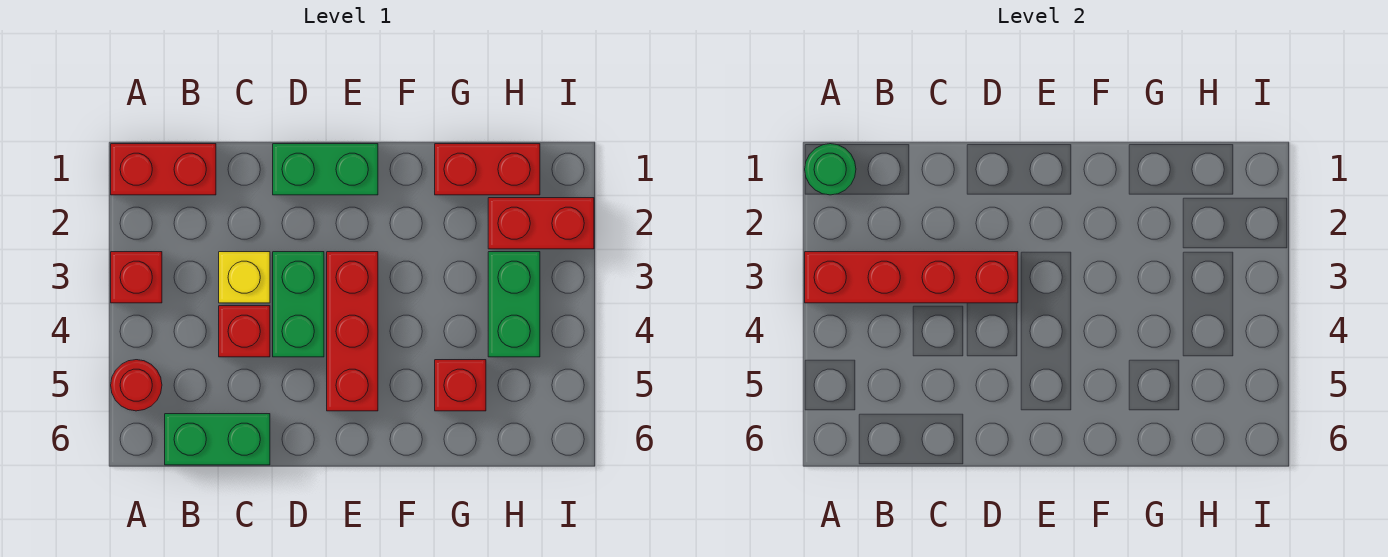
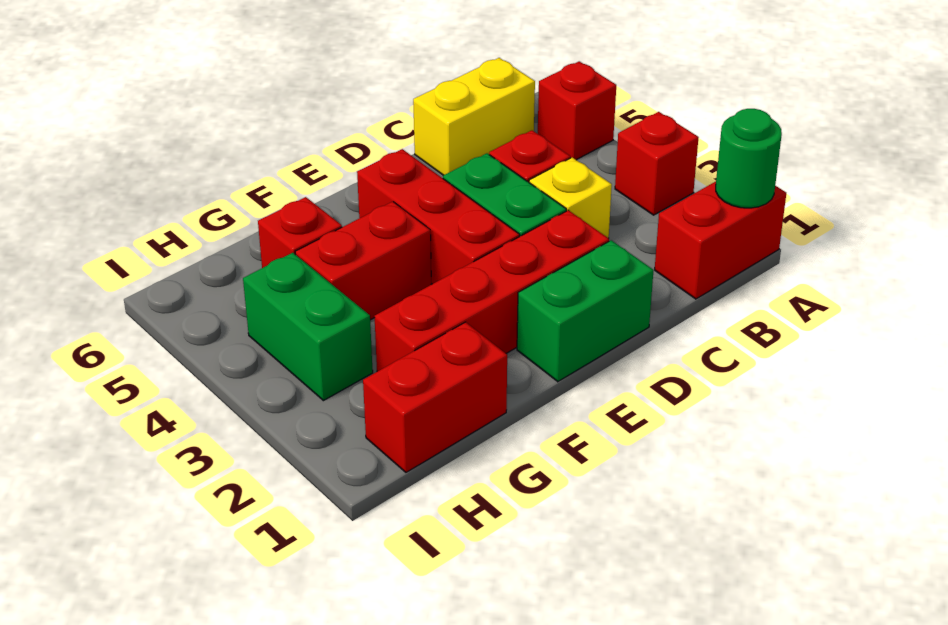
red 1x4 brick [805,252,1018,303] -> red 1x4 brick moved to [375,210,609,372]
red 1x1 round brick [111,360,162,411] -> red 1x1 brick [538,61,616,160]
green 1x2 brick [165,414,270,465] -> yellow 1x2 brick [413,58,535,175]
red 1x2 brick [488,198,594,249] -> red 1x2 brick moved to [295,202,431,320]

